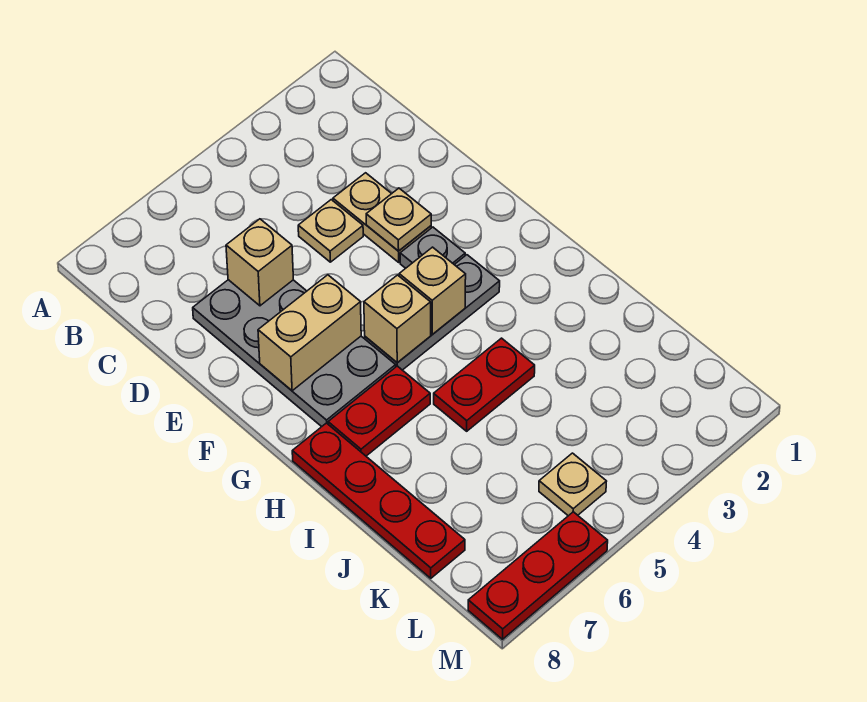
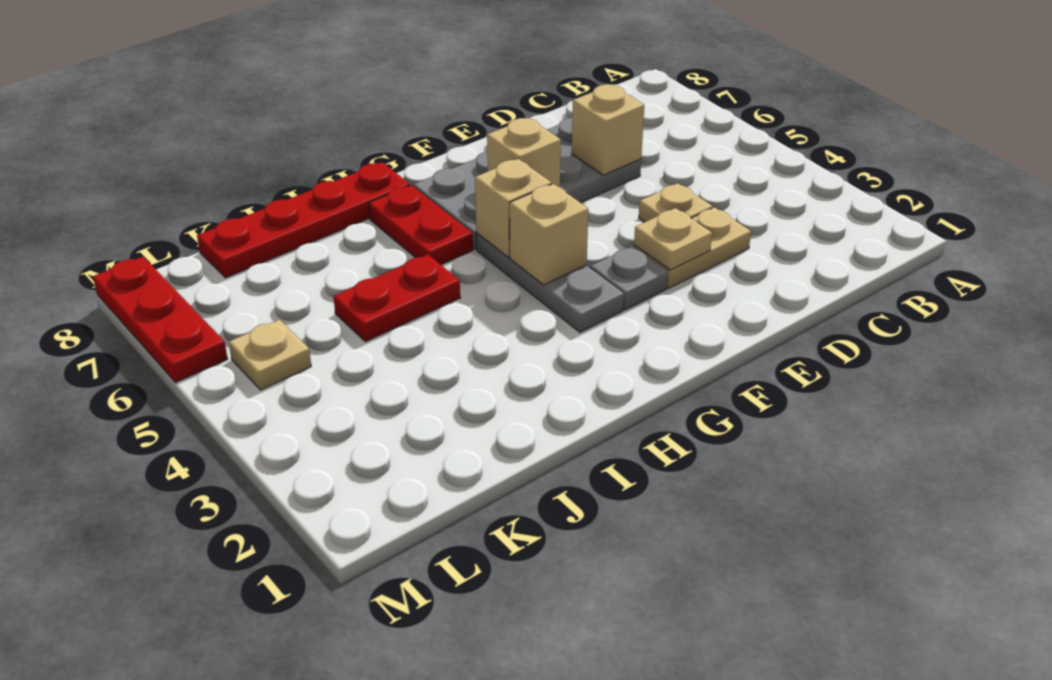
tan 1x2 brick [258,275,361,391] -> tan 1x1 brick [487,118,561,187]
red 1x2 plate [434,338,535,431] -> red 1x2 plate turned to [333,255,460,342]

